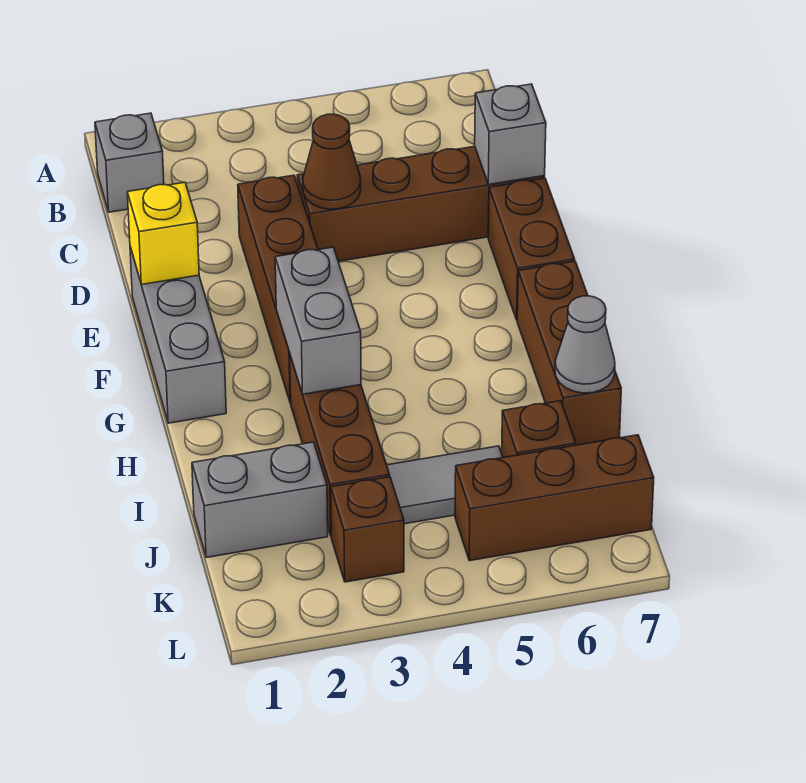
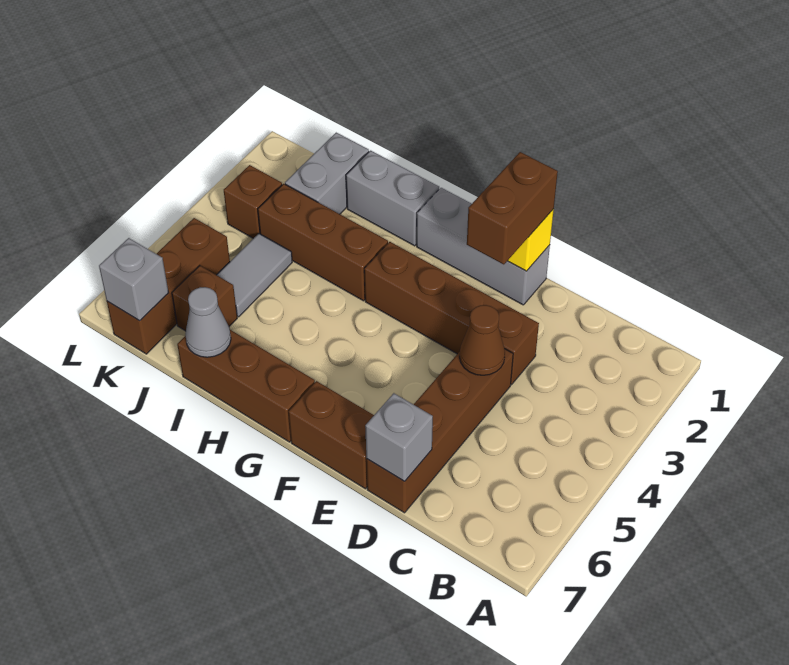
grey 1x1 brick [95,113,164,212] -> grey 1x1 brick moved to [99,238,169,321]
none -> brown 1x2 brick [467,152,558,264]
grey 1x2 brick [275,247,361,394] -> grey 1x2 brick moved to [346,151,439,246]

